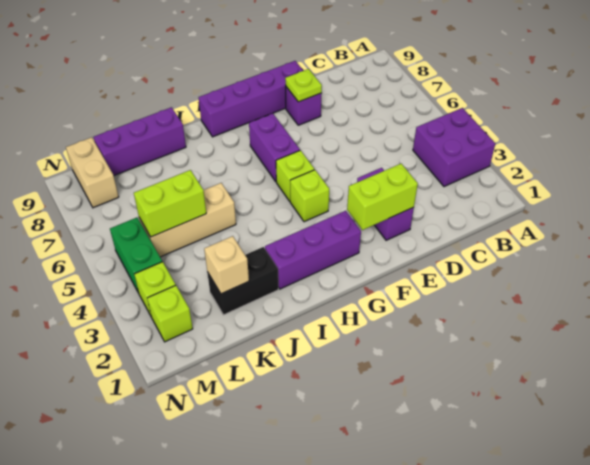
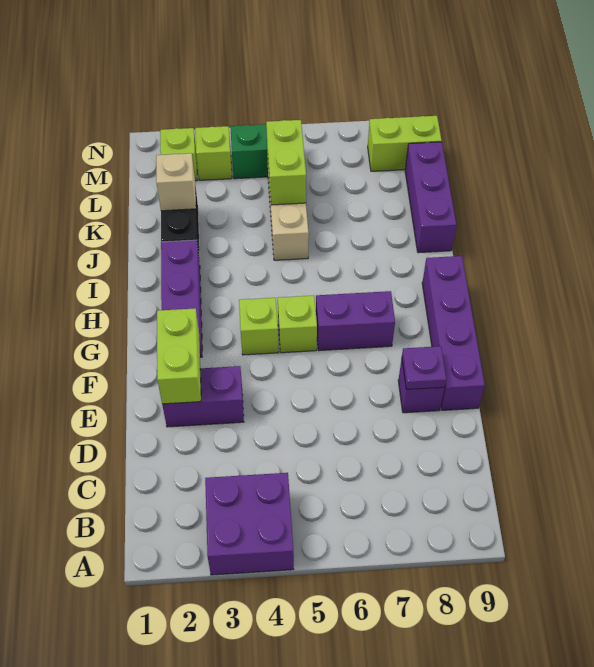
lime 1x1 plate [285,69,322,102] -> purple 1x1 plate [402,346,446,389]
tan 1x2 brick [66,137,119,208] -> lime 1x2 brick [368,116,442,171]

